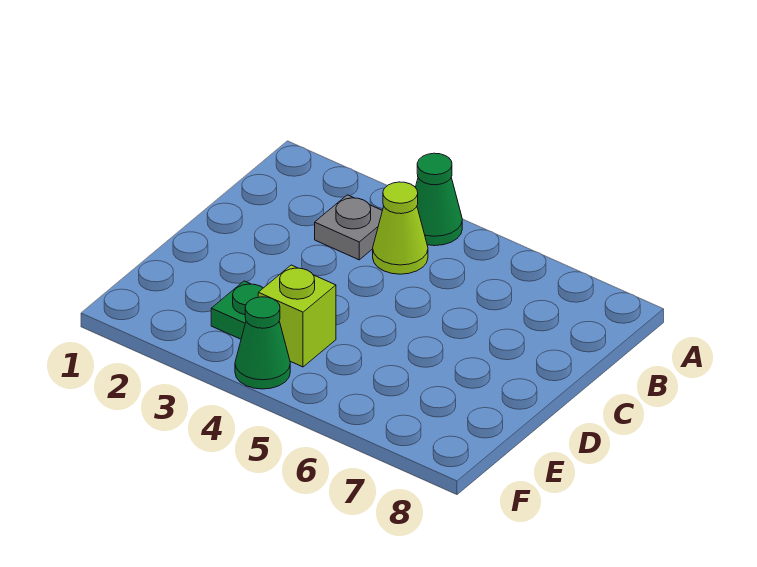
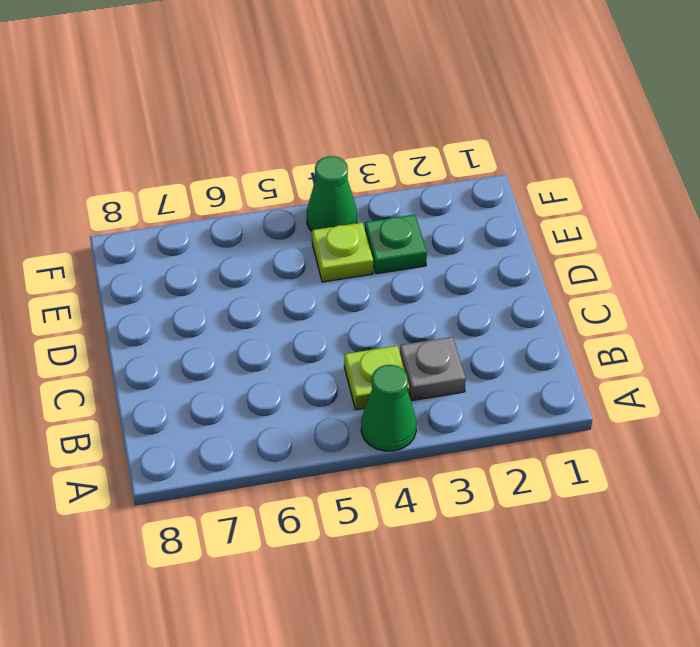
lime 1x1 cone [373,182,428,274] -> lime 1x1 plate [344,346,409,410]
lime 1x1 brick [258,265,336,367] -> lime 1x1 plate [312,223,373,282]

